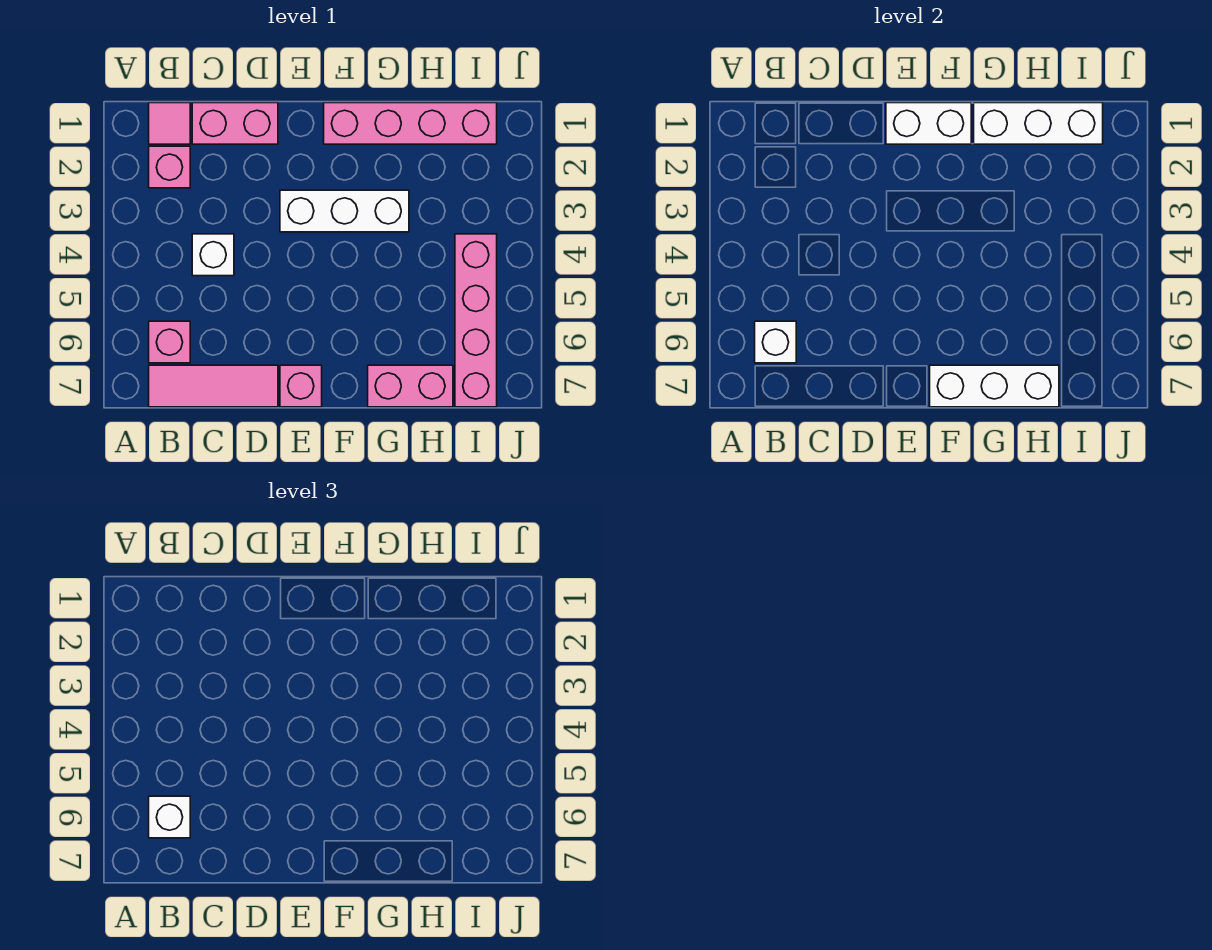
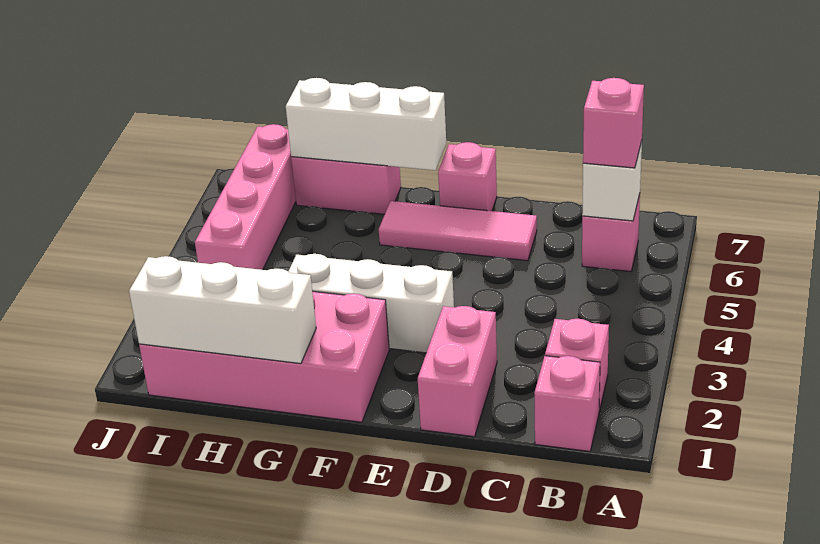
pink 1x1 tile [149,103,190,144] -> pink 1x1 brick [534,356,600,451]
white 1x1 brick [149,796,190,838] -> pink 1x1 brick [583,78,644,168]
pink 1x3 tile [149,365,278,407] -> pink 1x3 tile moved to [379,201,537,261]
pink 1x2 brick [192,103,278,144] -> pink 1x2 brick turned to [418,306,497,437]
white 1x1 brick [192,234,234,276] -> none
white 1x2 brick [886,103,971,144] -> none
pink 1x4 brick [324,103,497,144] -> pink 2x4 brick [139,291,389,422]

